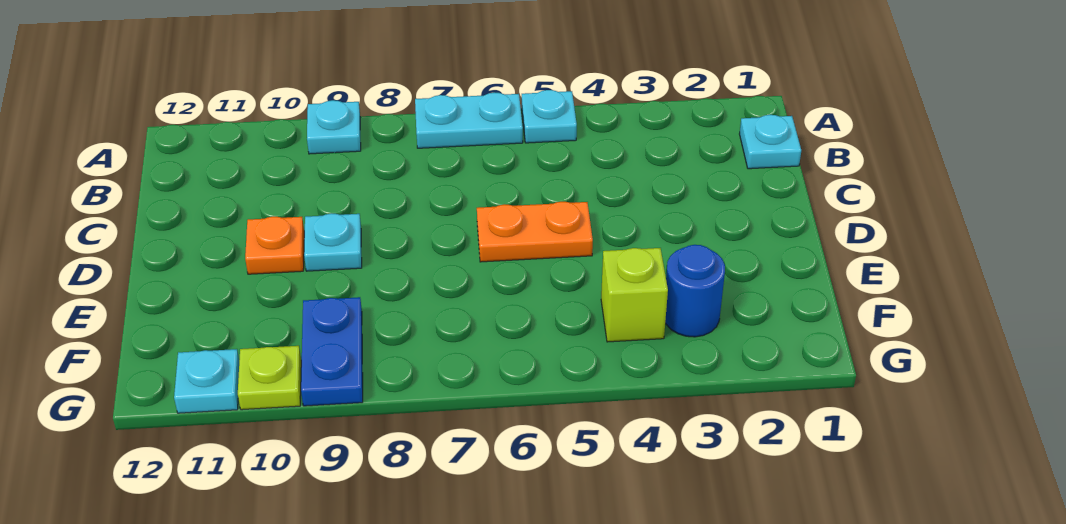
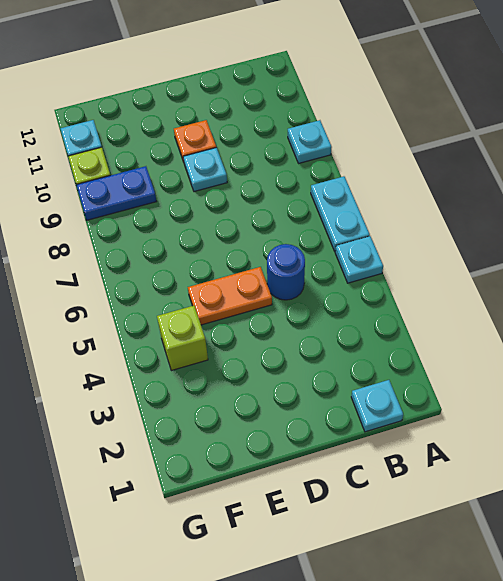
orange 1x2 plate [477,202,593,262] -> orange 1x2 plate turned to [188,267,272,325]
blue 1x1 round brick [665,245,725,337] -> blue 1x1 round brick moved to [267,244,305,300]

